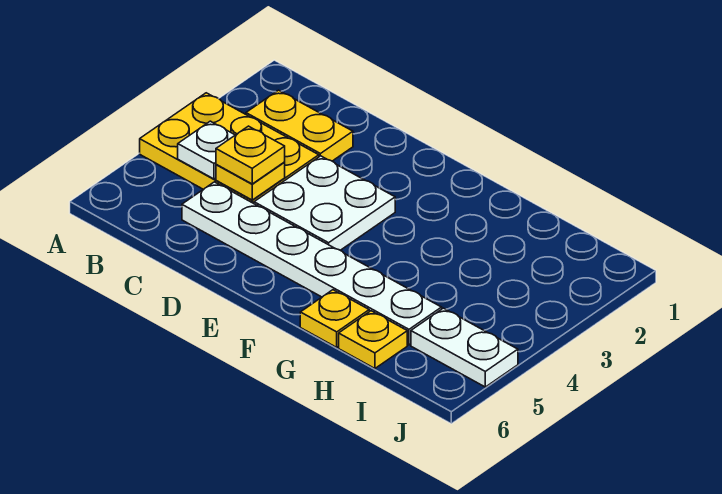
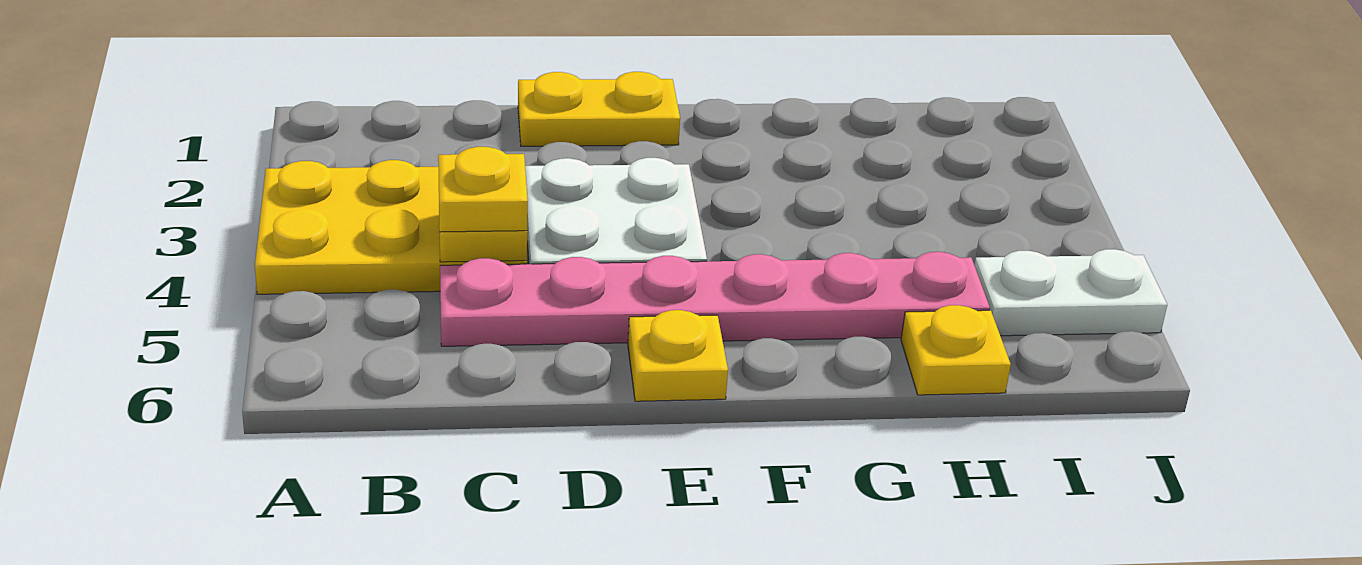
yellow 1x2 plate [246,90,353,161] -> yellow 1x2 plate moved to [518,72,680,146]
white 1x1 plate [178,121,235,179] -> none
white 1x6 plate [182,182,442,345] -> pink 1x6 plate [440,252,990,346]
yellow 1x1 plate [300,290,369,347] -> yellow 1x1 plate moved to [628,310,728,401]

